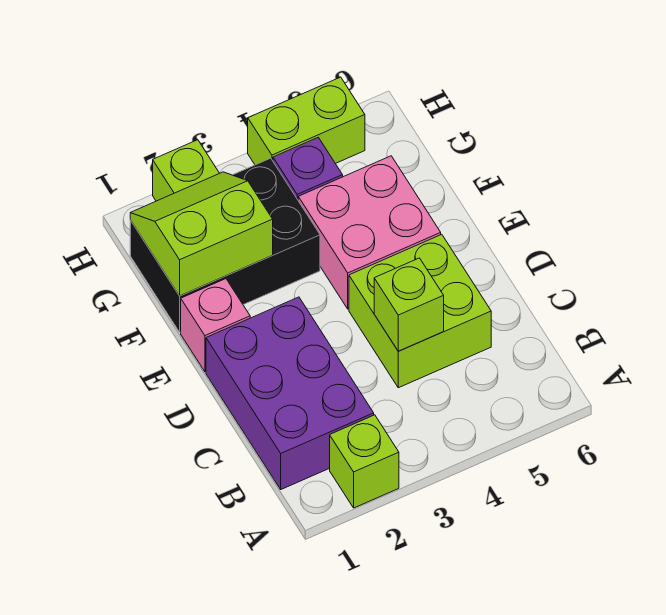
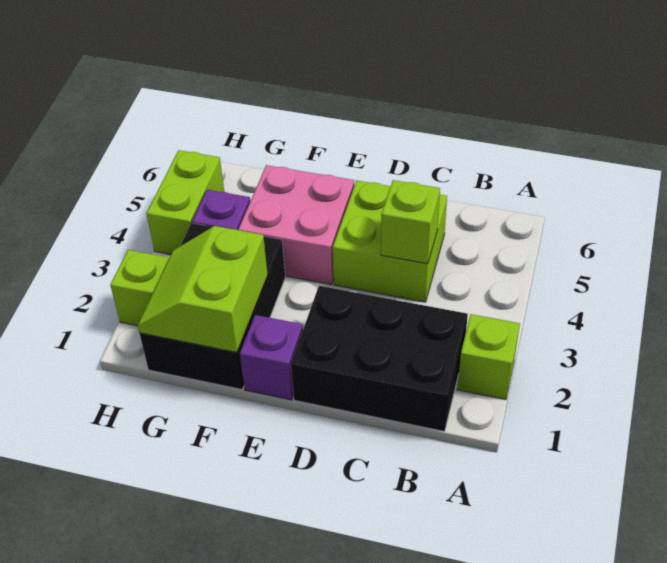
purple 2x3 brick [206,297,374,489] -> black 2x3 brick [291,286,468,431]
pink 1x1 brick [181,279,250,372] -> purple 1x1 brick [240,315,303,400]

